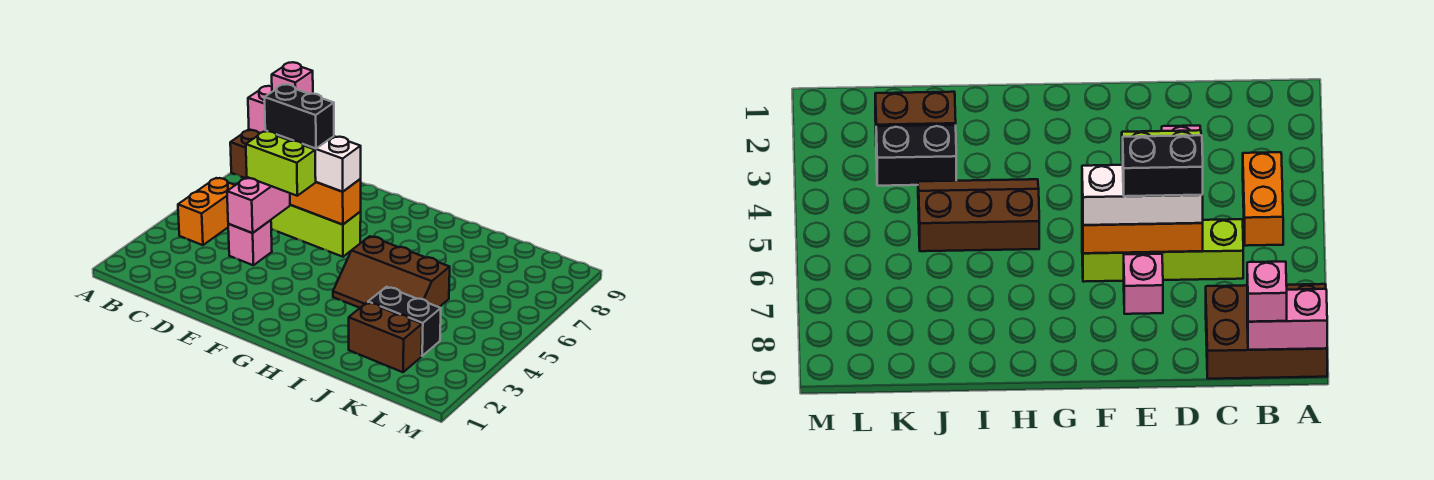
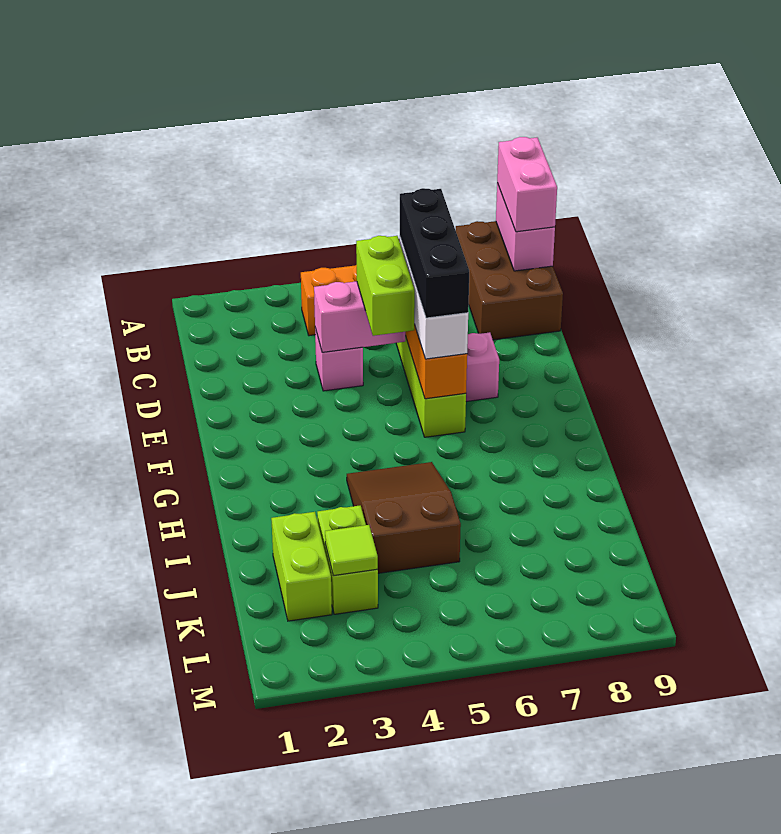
pink 1x1 brick [272,62,313,94] -> pink 1x2 brick [497,137,557,232]
black 1x2 brick [265,84,334,149] -> black 1x3 brick [400,188,469,318]
brown 2x3 slope [333,236,450,308] -> brown 2x3 slope turned to [347,462,461,573]
brown 1x2 brick [349,302,422,372] -> lime 1x2 brick [271,512,332,621]
black 1x2 brick [368,287,441,356] -> lime 1x2 brick [317,506,378,614]
none -> lime 1x1 tile [325,525,378,576]

